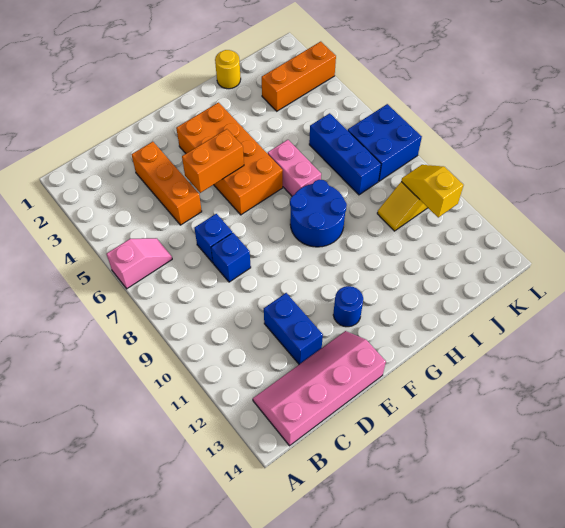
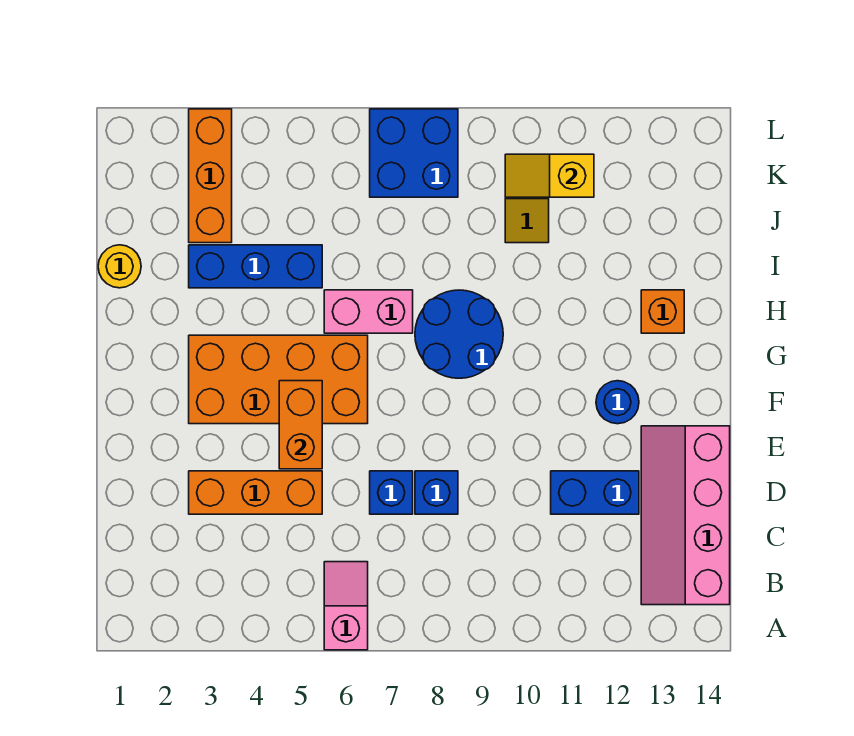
none -> orange 1x1 brick [641,290,684,333]
blue 1x3 brick [309,113,381,195] -> blue 1x3 brick moved to [189,245,322,288]

